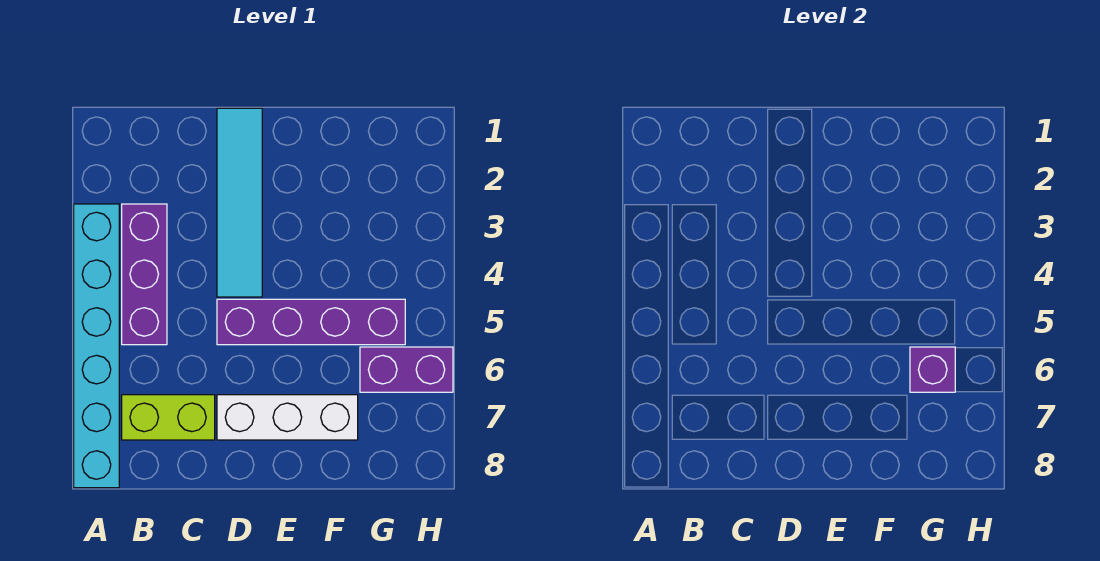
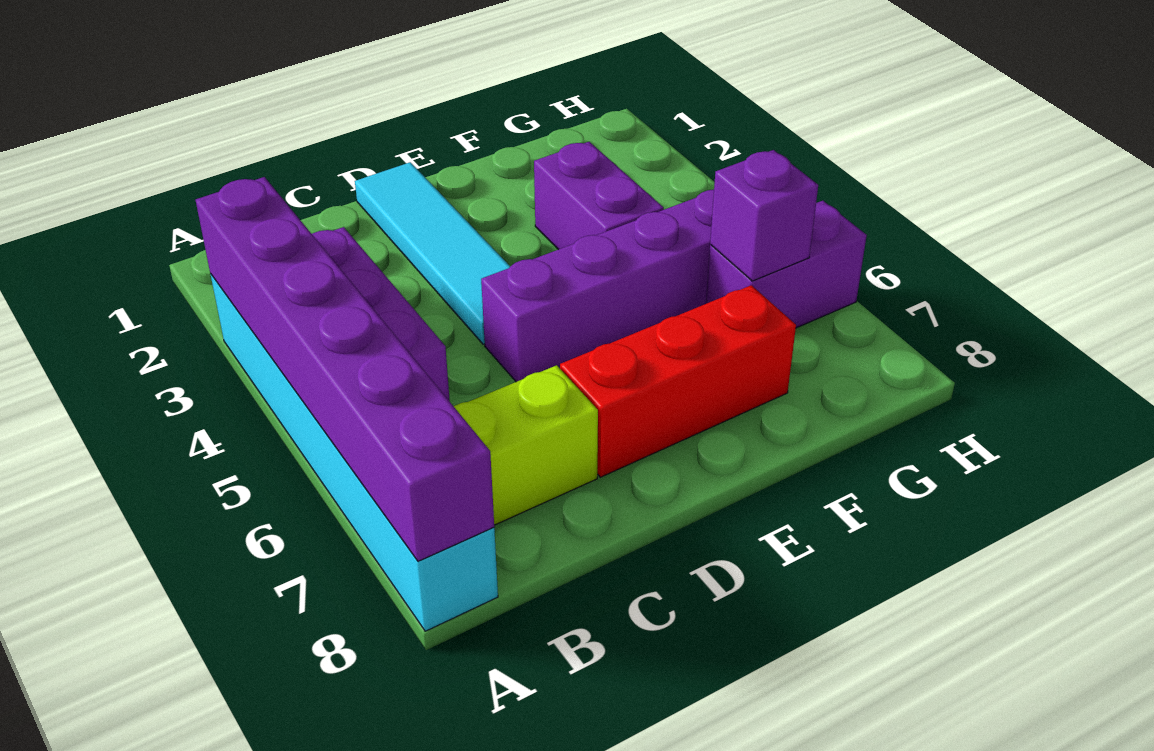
none -> purple 1x6 brick [196,177,494,561]
white 1x3 brick [217,395,358,440] -> red 1x3 brick [560,285,796,477]
none -> purple 1x2 brick [534,142,664,250]

